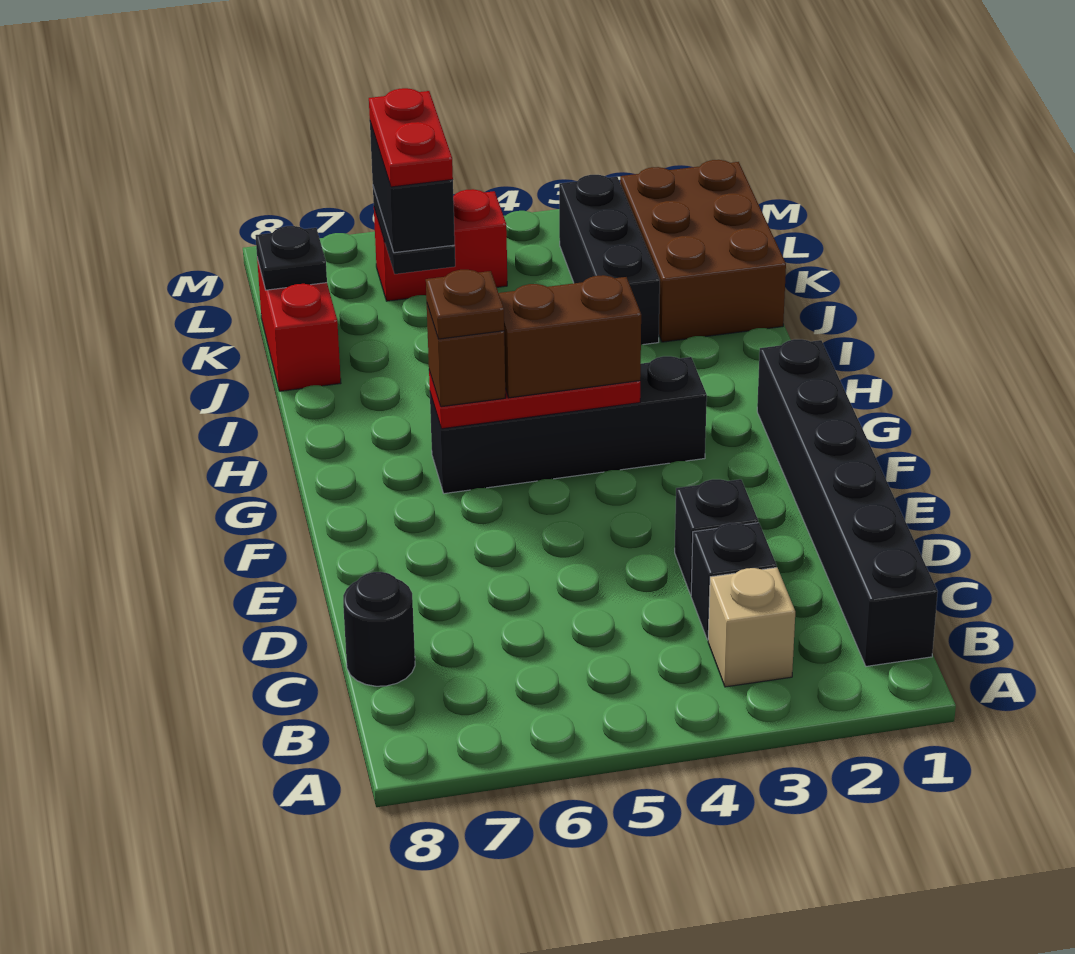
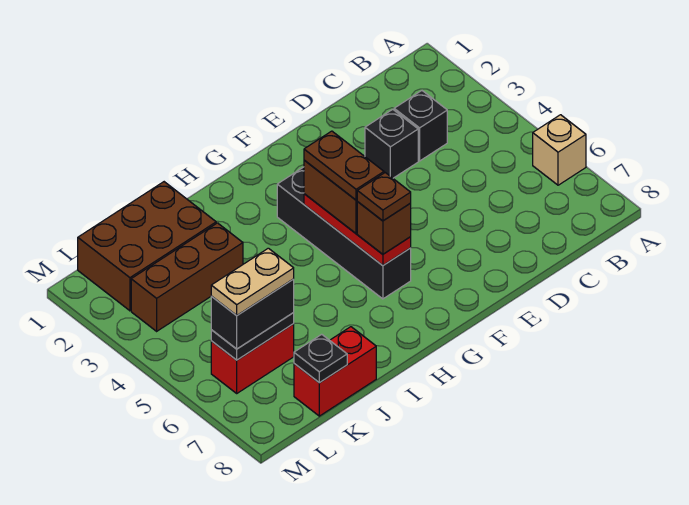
black 1x6 brick [757,339,938,666] -> none
tan 1x1 brick [708,567,795,687] -> tan 1x1 brick moved to [533,115,586,185]
black 1x1 round brick [343,572,415,686] -> none
none -> brown 1x2 plate [304,131,384,200]
black 1x3 brick [559,175,660,345] -> brown 1x3 brick [131,223,243,331]
red 1x2 plate [369,88,453,187] -> tan 1x2 plate [211,248,294,315]
red 1x2 brick [374,189,507,301] -> red 1x2 brick turned to [211,324,294,393]

